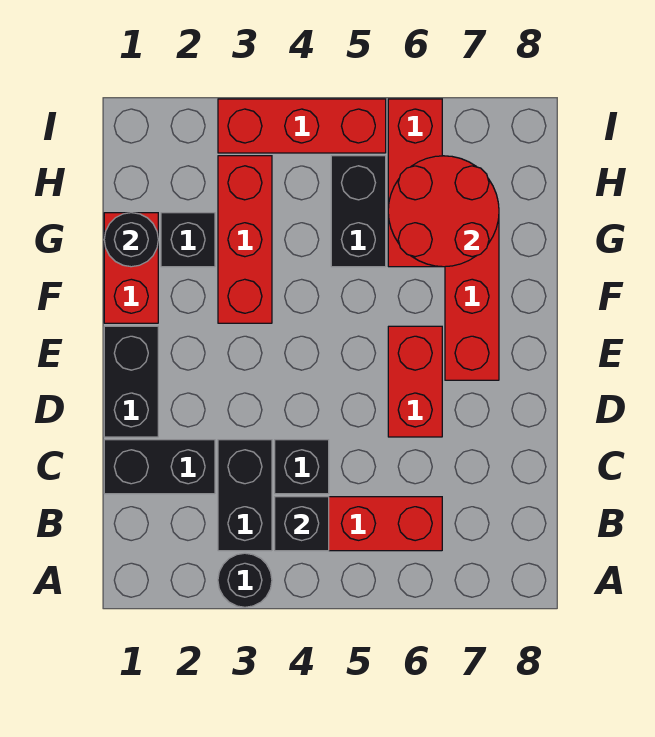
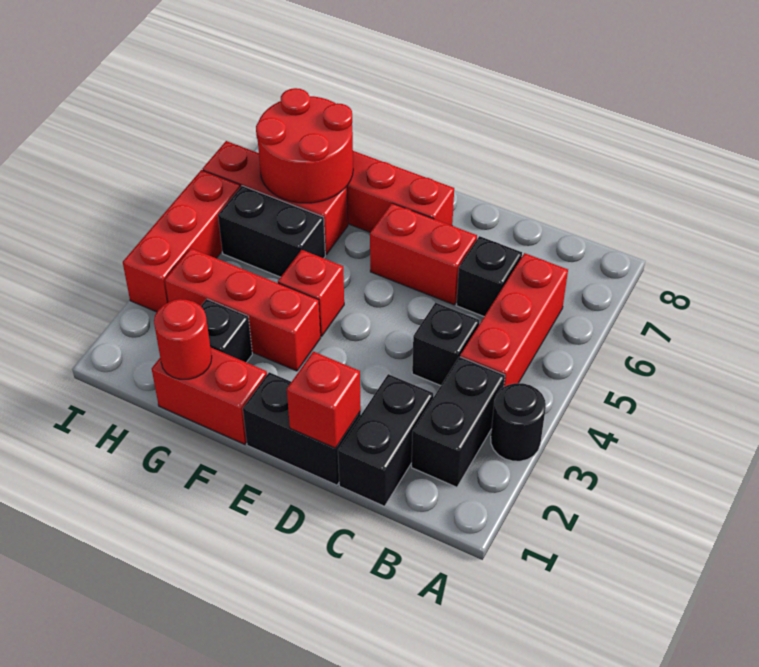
black 1x2 brick [218,440,272,551] -> black 1x2 brick turned to [412,357,505,487]
black 1x1 brick [275,497,329,551] -> black 1x1 brick moved to [456,236,522,316]
none -> red 1x1 brick [287,352,361,448]
none -> red 1x1 brick [278,250,344,336]
black 1x1 round brick [104,213,158,267] -> red 1x1 round brick [154,299,212,379]

